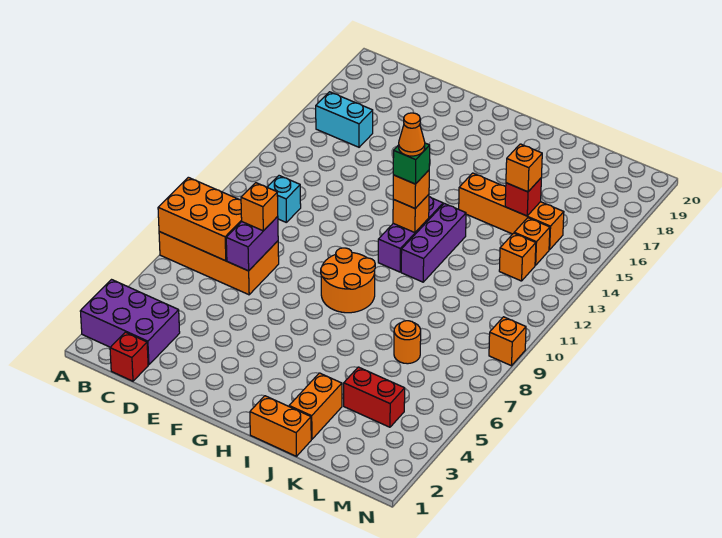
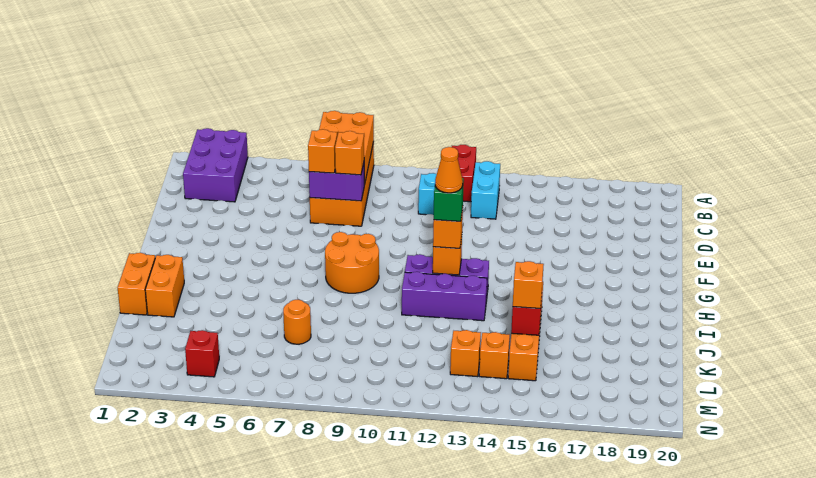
cyan 1x2 brick [316,92,373,147] -> cyan 1x2 brick moved to [471,161,500,219]
red 1x1 brick [110,332,148,381] -> red 1x1 brick moved to [185,330,219,377]
orange 1x2 brick [289,373,342,439] -> orange 1x2 brick turned to [145,255,184,317]
red 1x2 brick [344,367,405,427] -> red 1x2 brick moved to [452,145,476,202]
orange 1x1 brick [489,317,526,366] -> orange 1x1 brick moved to [308,129,337,173]

